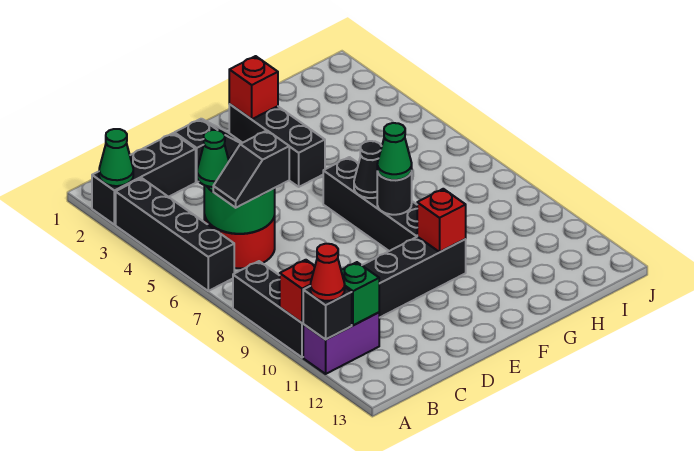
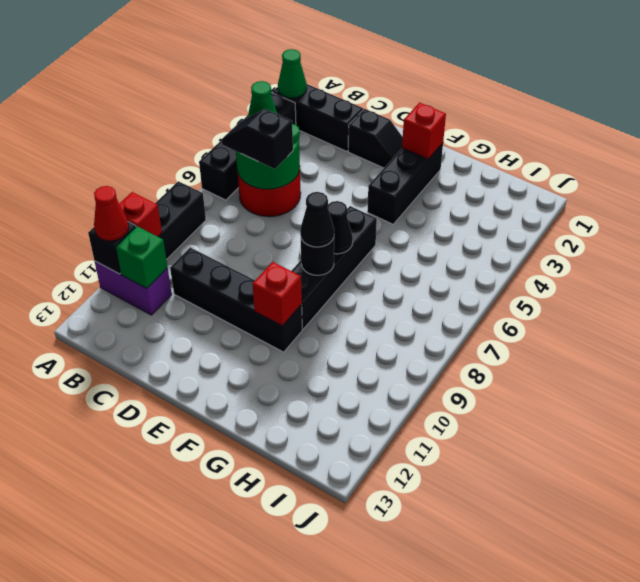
green 1x1 cone [377,123,412,180] -> black 1x1 cone [300,192,334,247]

